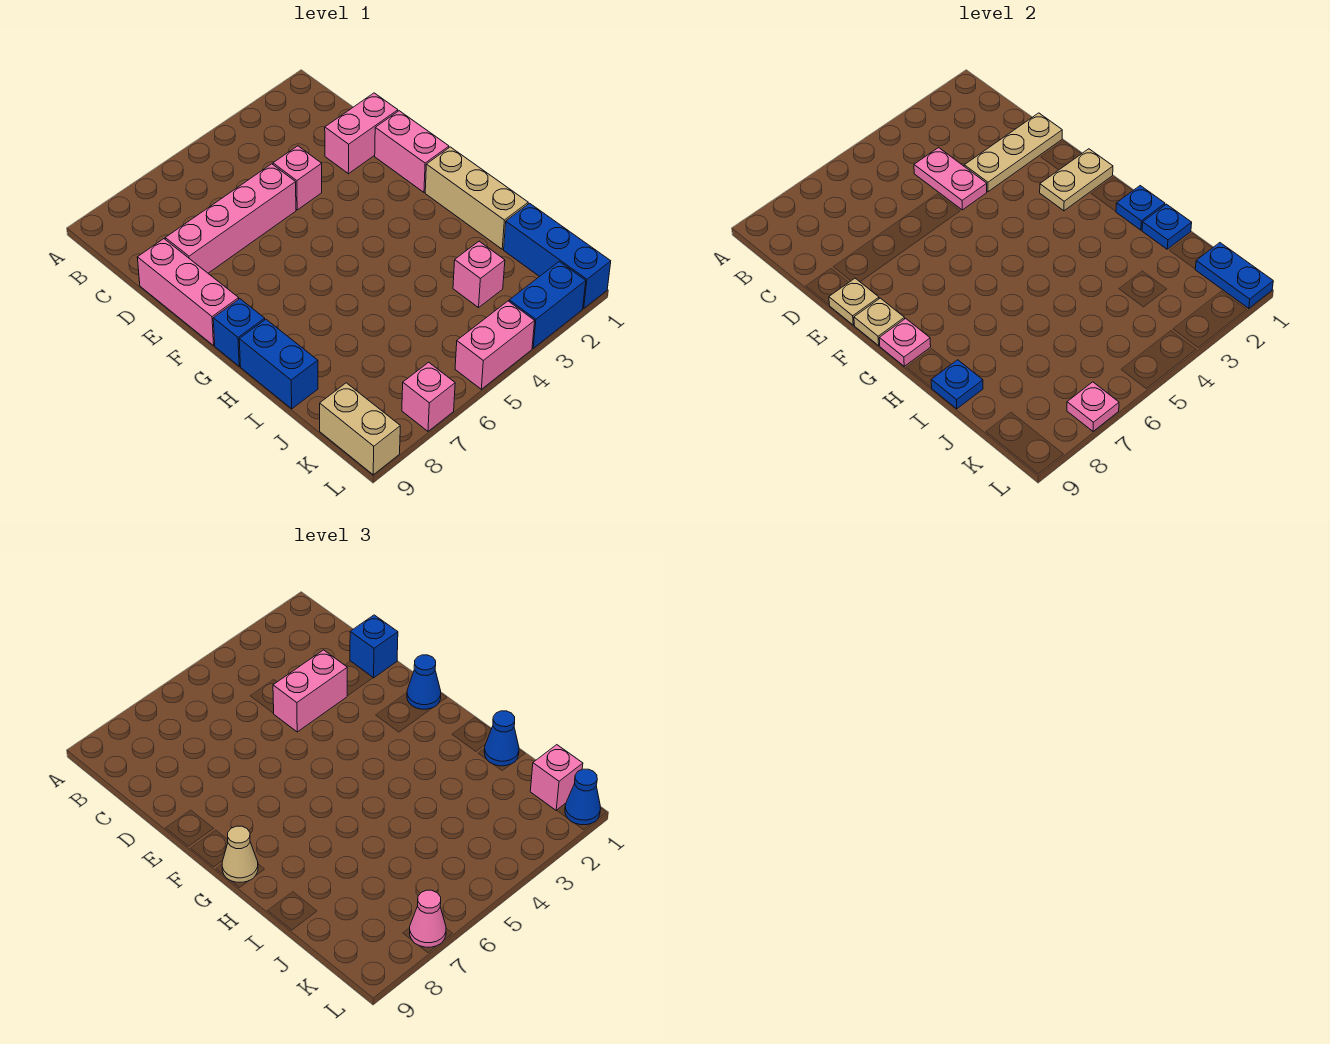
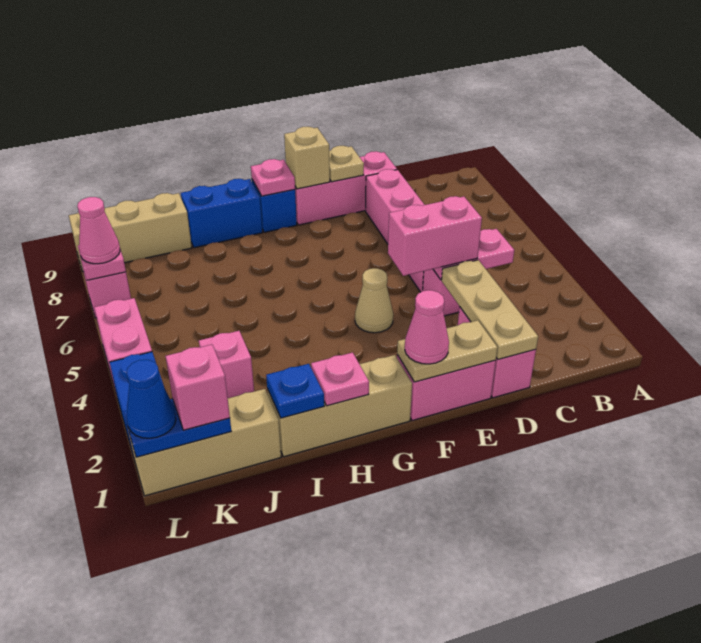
blue 1x1 brick [350,615,398,678] -> none
pink 1x2 brick [273,650,347,732] -> pink 1x2 brick turned to [388,196,482,276]
tan 1x2 plate [1040,149,1113,211] -> tan 1x2 plate turned to [397,320,498,382]
blue 1x1 cone [407,655,441,709] -> pink 1x1 cone [405,290,449,364]
tan 1x1 plate [854,298,905,345] -> tan 1x1 brick [284,127,330,189]
tan 1x1 cone [222,826,258,882] -> tan 1x1 cone moved to [355,268,393,333]
blue 1x1 plate [1116,186,1165,230] -> pink 1x1 plate [311,352,369,406]
blue 1x1 cone [484,711,519,766] -> none
blue 1x1 plate [931,360,983,409] -> none
blue 1x3 brick [504,203,611,308] -> tan 1x3 brick [128,389,281,496]
tan 1x2 brick [320,383,400,475] -> tan 1x3 brick [69,193,192,271]

